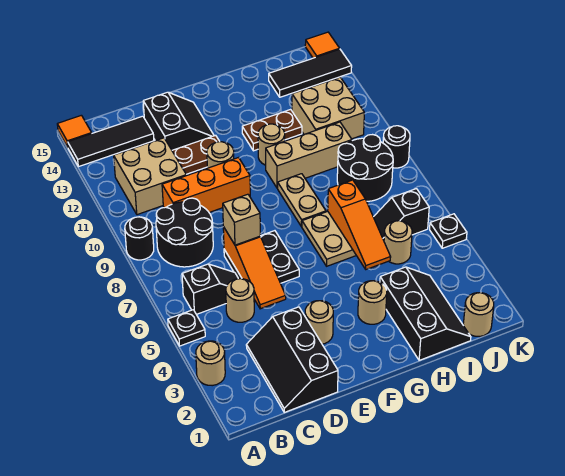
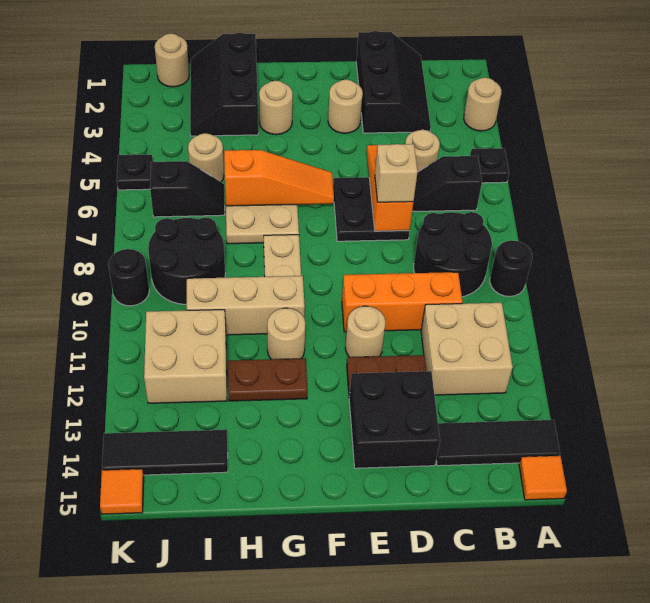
black 2x2 slope [143,92,214,150] -> black 2x2 brick [349,371,440,468]
orange 1x3 slope [328,180,391,269] -> orange 1x3 slope turned to [224,150,334,206]

